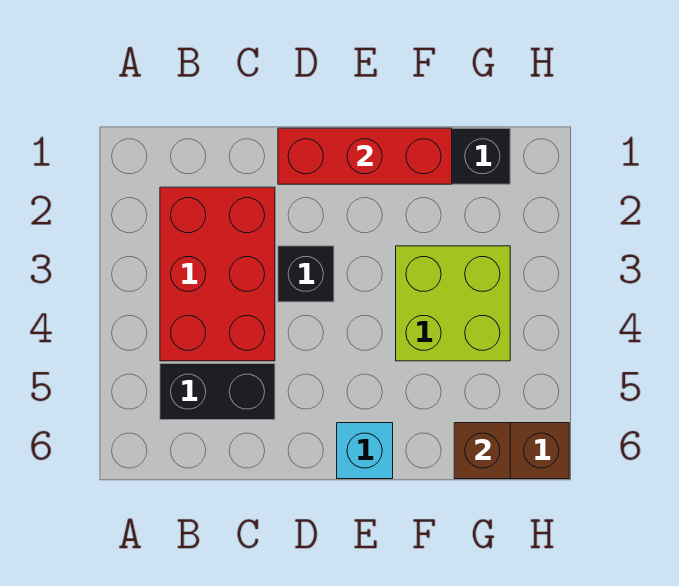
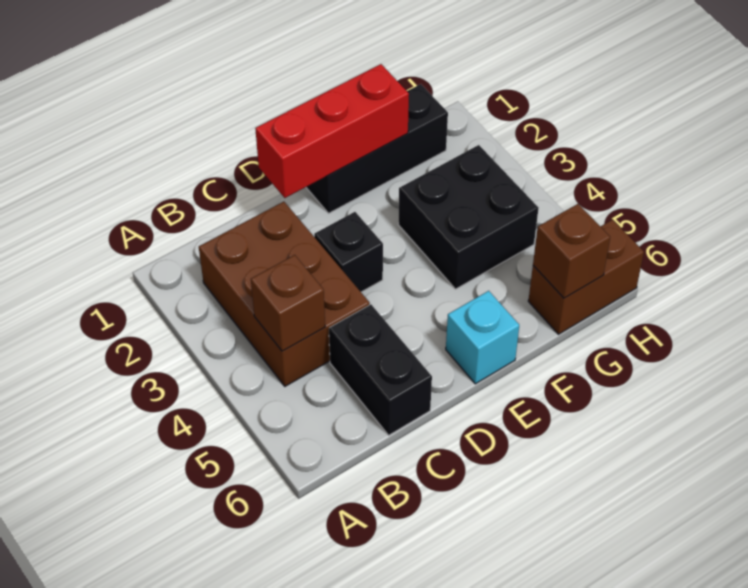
red 2x3 brick [160,187,275,361] -> brown 2x3 brick [199,202,370,386]
none -> brown 1x1 brick [251,255,325,351]
black 1x2 brick [160,364,275,420] -> black 1x2 brick turned to [329,305,432,435]
lime 2x2 brick [396,246,510,361] -> black 2x2 brick [398,145,539,289]

